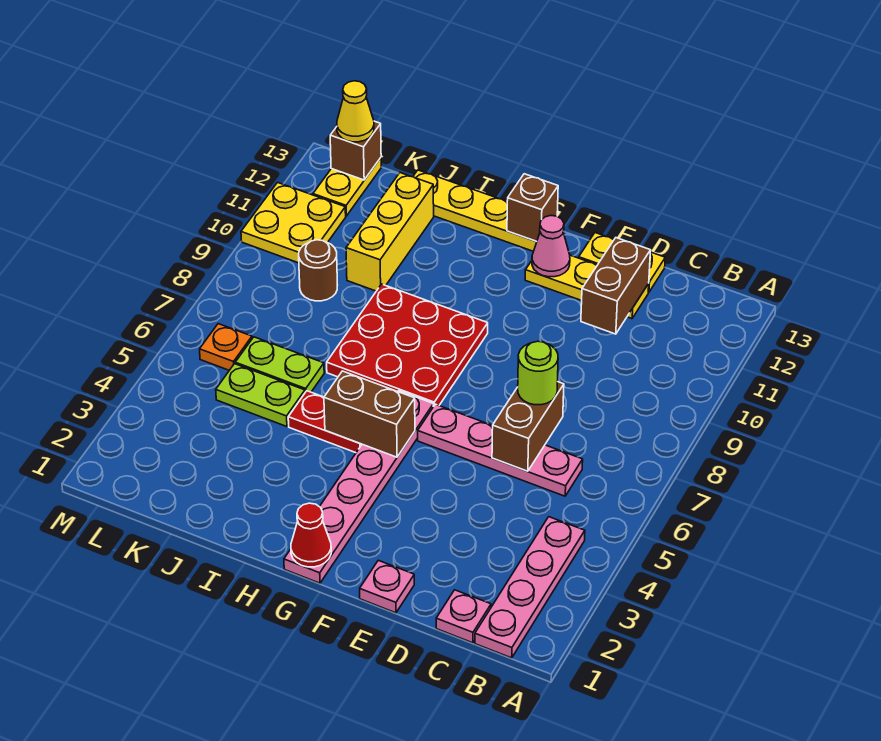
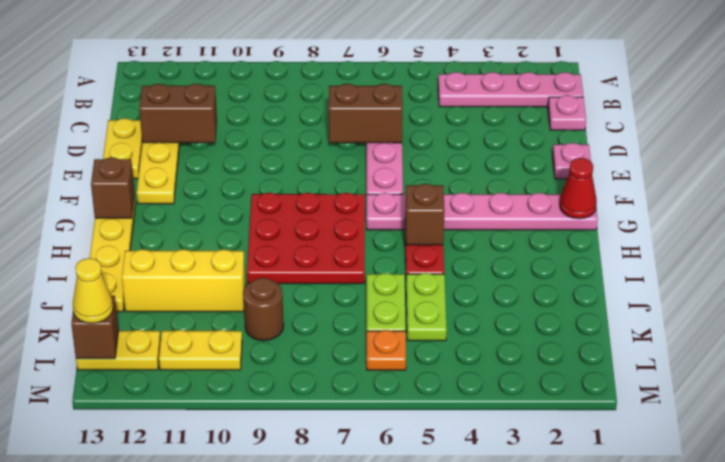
lime 1x1 round brick [518,341,558,405] -> none
pink 1x1 cone [532,216,570,277] -> none
brown 1x2 brick [324,371,415,457] -> brown 1x1 brick [405,184,445,245]
yellow 2x2 plate [241,183,346,263] -> yellow 1x2 plate [159,330,242,370]

